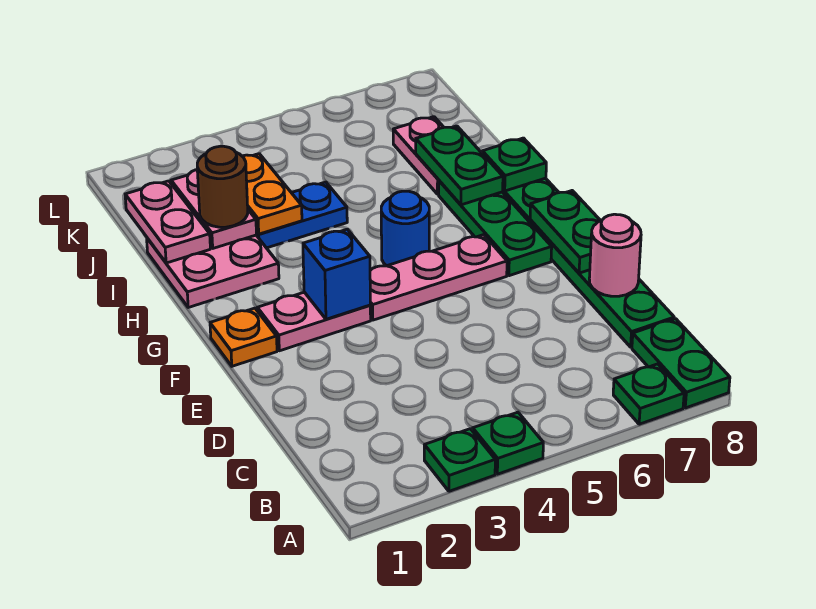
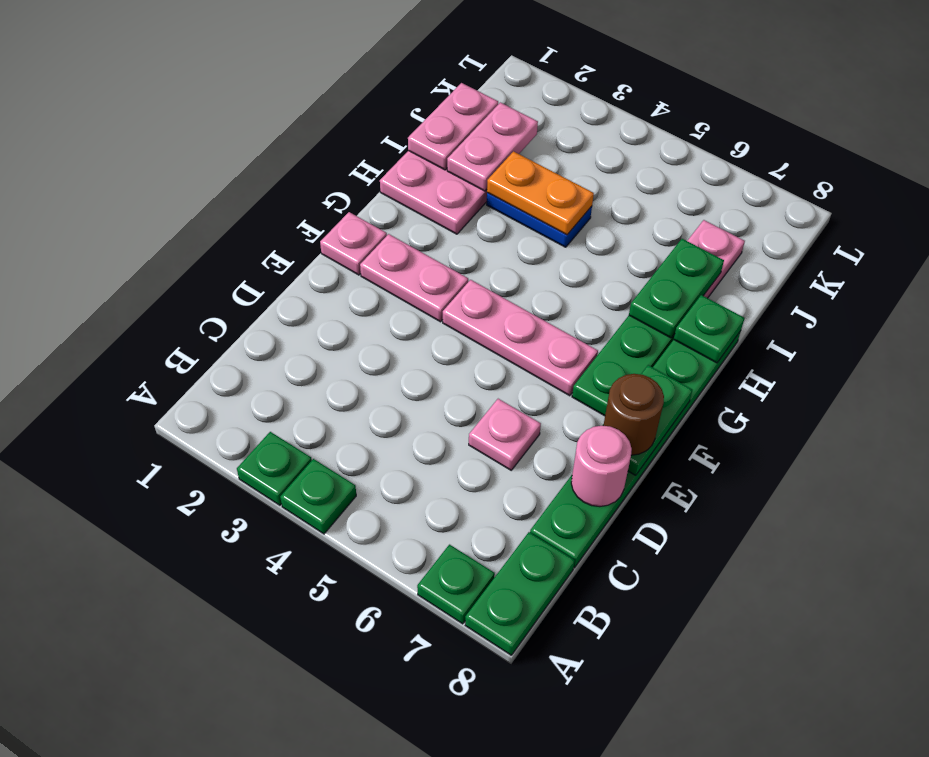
none -> pink 1x1 plate [469,399,541,470]
orange 1x1 plate [210,308,277,366] -> pink 1x1 plate [320,212,387,275]
blue 1x1 brick [303,229,370,319] -> none
blue 1x1 round brick [381,191,429,266] -> none
brown 1x1 round brick [197,146,248,227] -> brown 1x1 round brick moved to [603,374,664,455]
orange 1x2 plate [242,154,302,234] -> orange 1x2 plate turned to [487,151,594,235]

